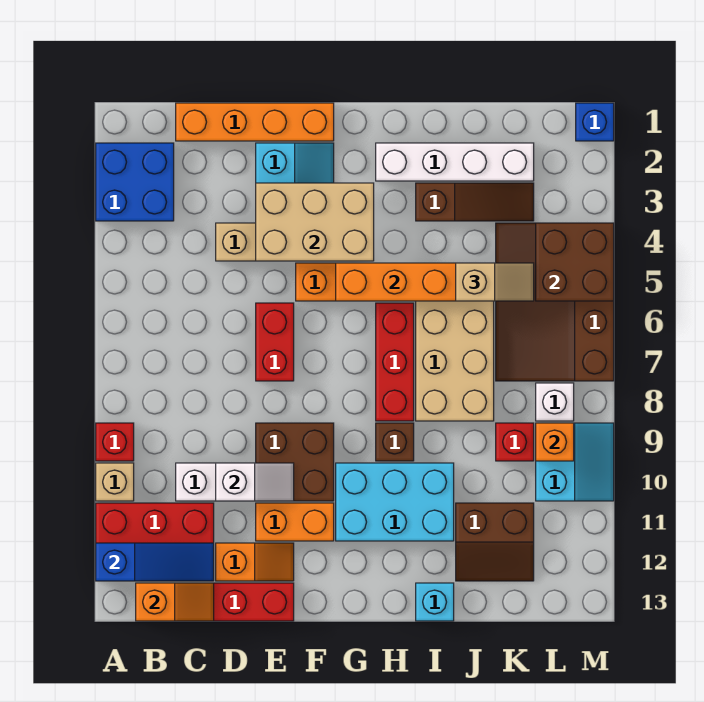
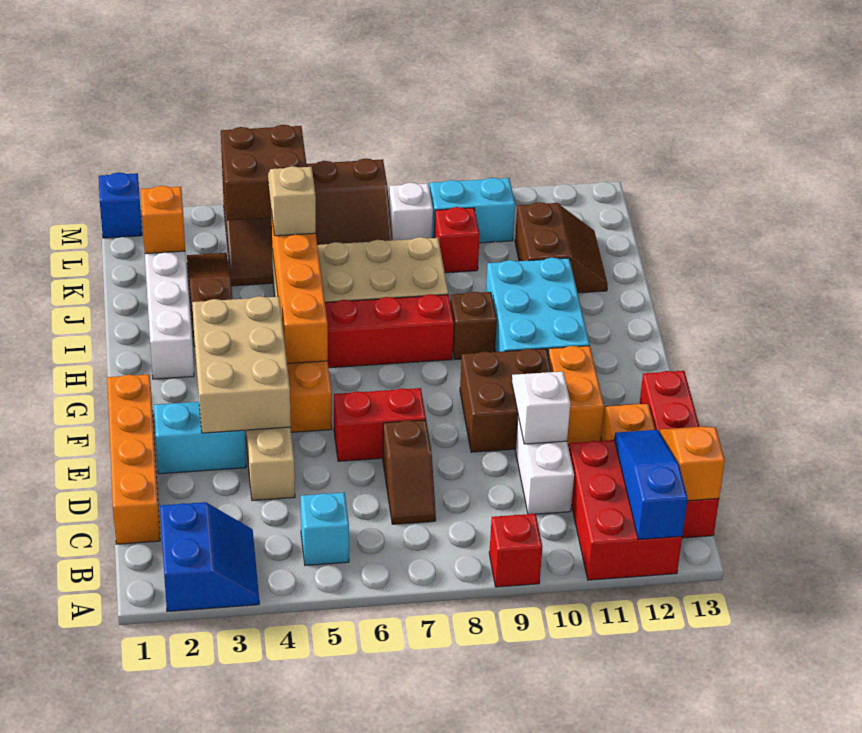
blue 2x2 brick [96,143,174,221] -> blue 2x2 slope [160,502,259,611]
tan 1x1 brick [96,463,134,501] -> none
none -> brown 1x2 slope [383,420,436,524]
cyan 1x1 brick [416,583,454,621] -> cyan 1x1 brick moved to [301,492,349,565]
orange 1x1 brick [536,423,574,461] -> orange 1x1 brick moved to [141,186,185,254]

